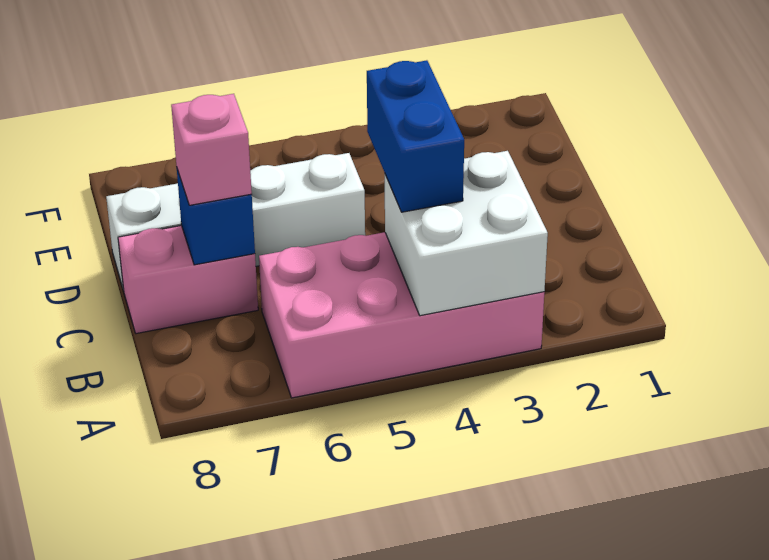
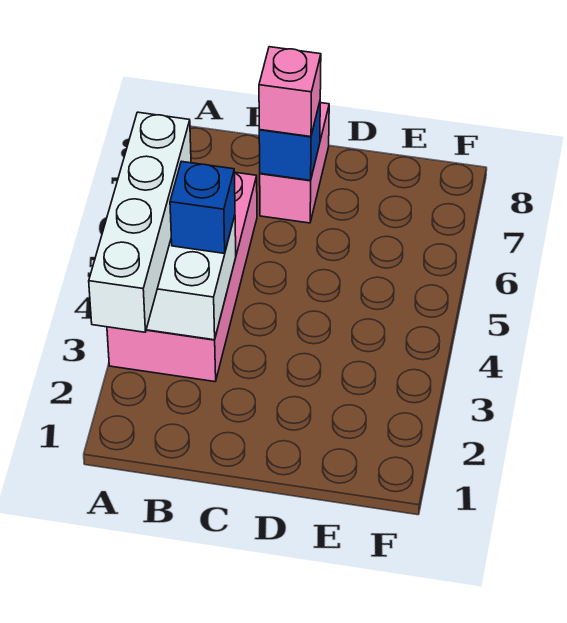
blue 1x2 brick [367,60,464,212] -> blue 1x1 brick [170,161,235,253]
white 1x4 brick [106,153,365,291] -> white 1x4 brick moved to [89,112,191,332]

